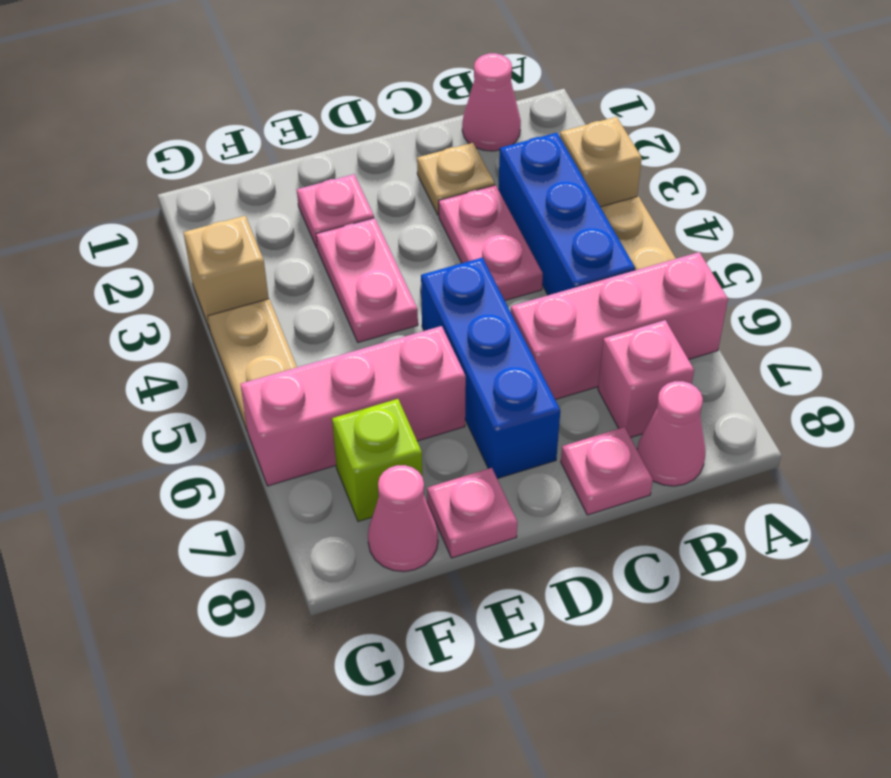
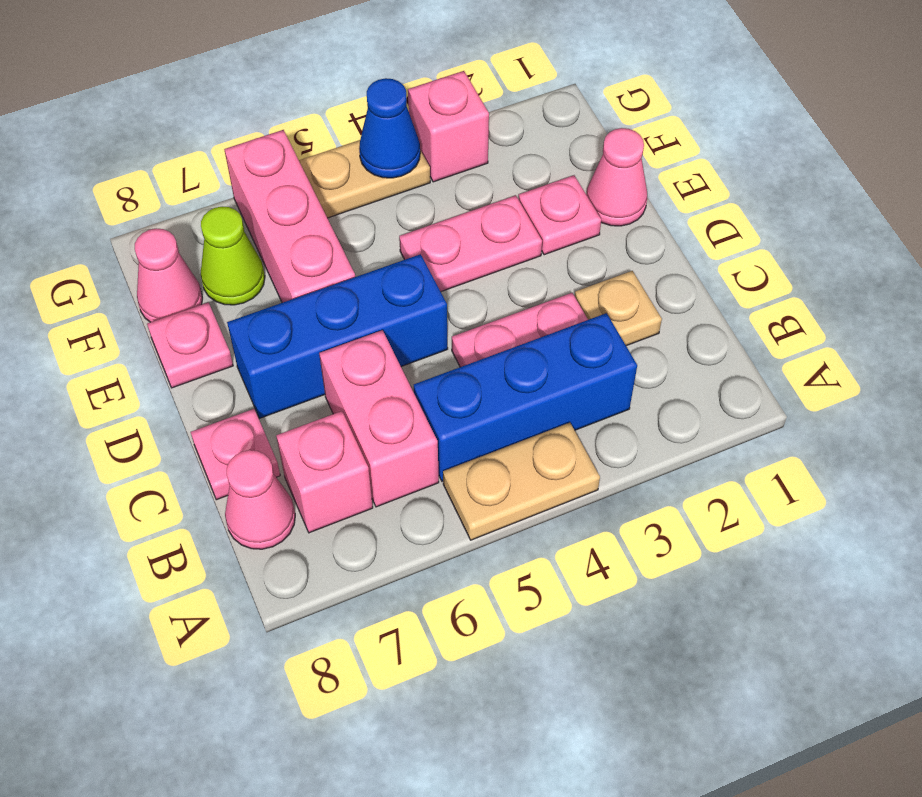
tan 1x1 brick [560,117,642,207] -> none
pink 1x3 brick [511,252,728,400] -> pink 1x2 brick [319,330,439,507]
pink 1x1 cone [462,53,521,151] -> pink 1x1 cone moved to [586,128,647,226]
lime 1x1 brick [332,399,422,521] -> lime 1x1 cone [200,207,265,305]
tan 1x1 brick [183,216,269,330] -> pink 1x1 brick [408,71,489,182]
none -> blue 1x1 cone [359,78,420,178]

